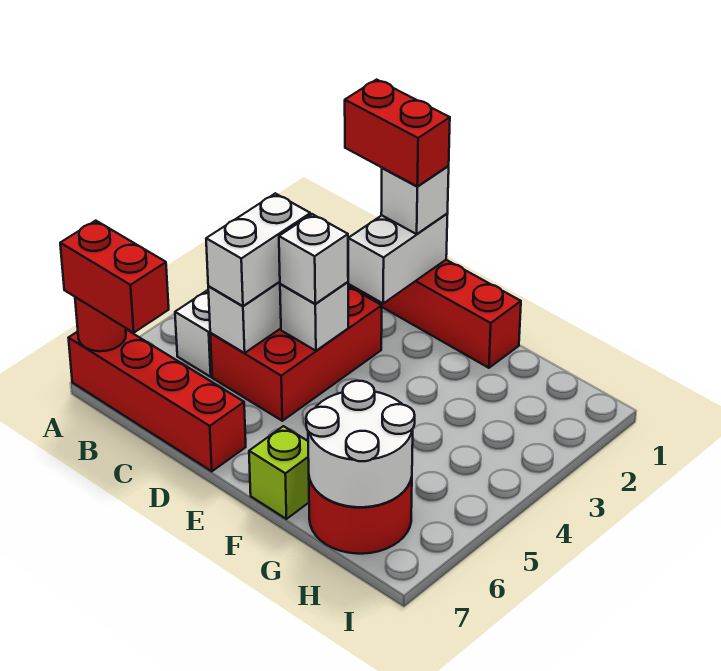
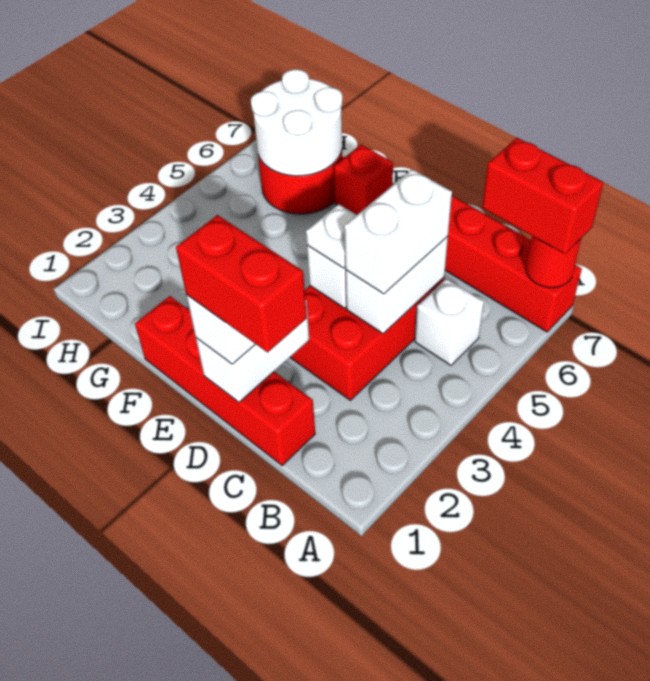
white 1x1 brick [279,214,348,304] -> white 1x1 plate [306,204,357,268]
lime 1x1 brick [249,426,309,519] -> red 1x1 brick [334,145,393,215]

